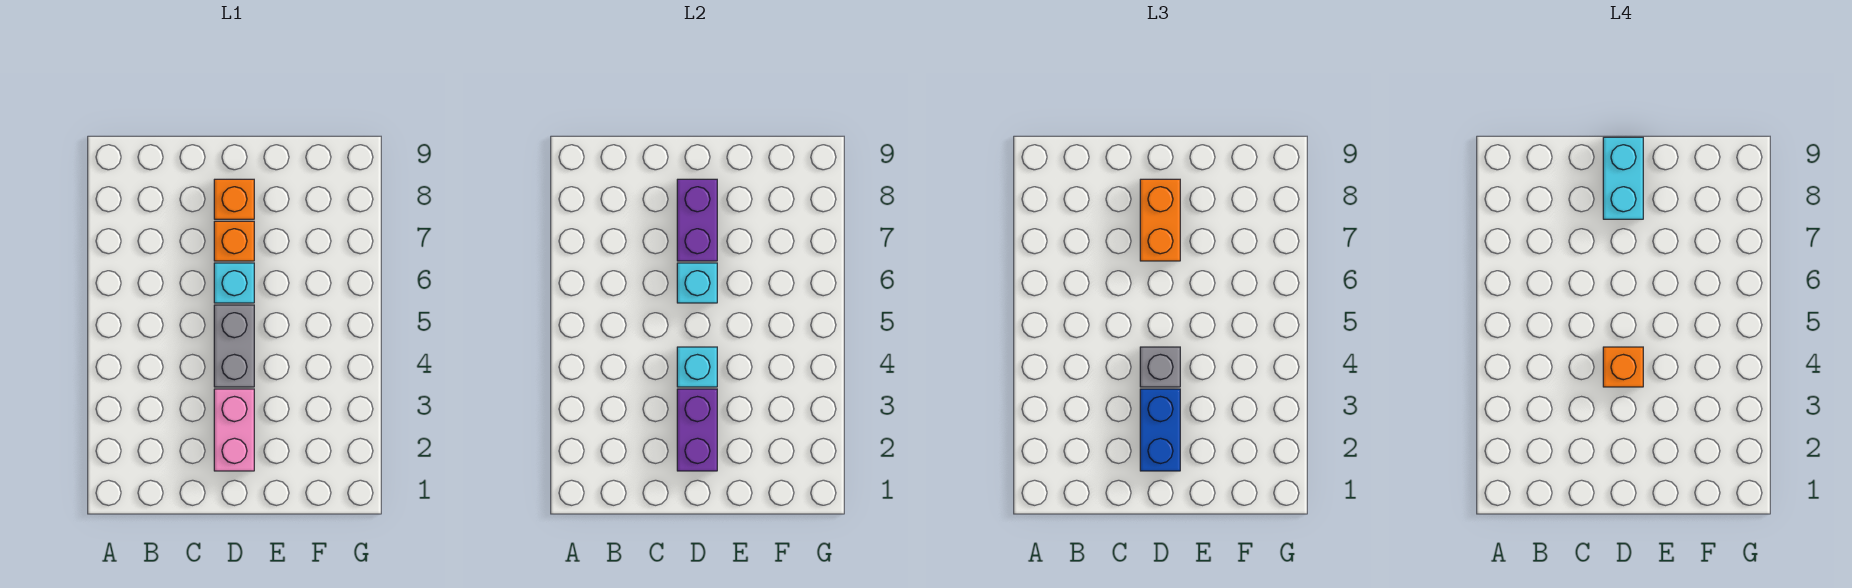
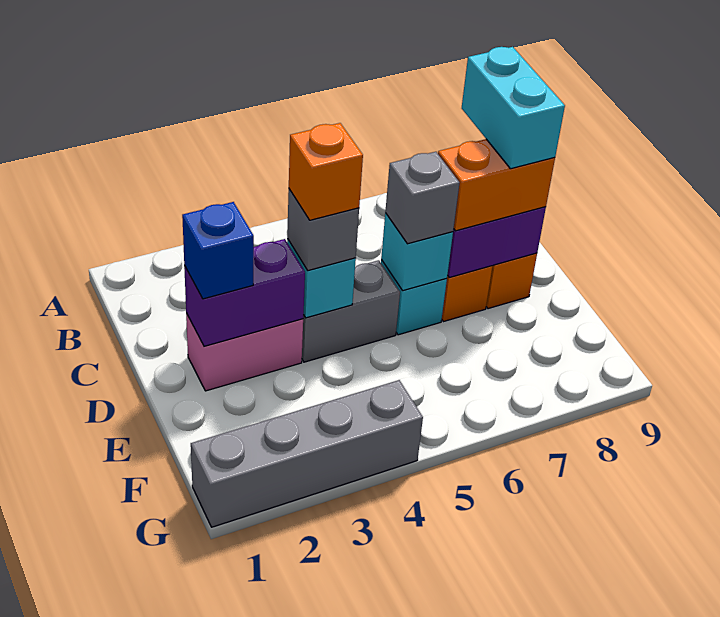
blue 1x2 brick [1140,389,1180,471] -> blue 1x1 brick [182,202,254,299]
none -> grey 1x1 brick [385,152,459,244]
cyan 1x2 brick [1603,137,1643,219] -> cyan 1x2 brick turned to [462,47,565,169]
none -> grey 1x4 brick [191,380,423,527]

